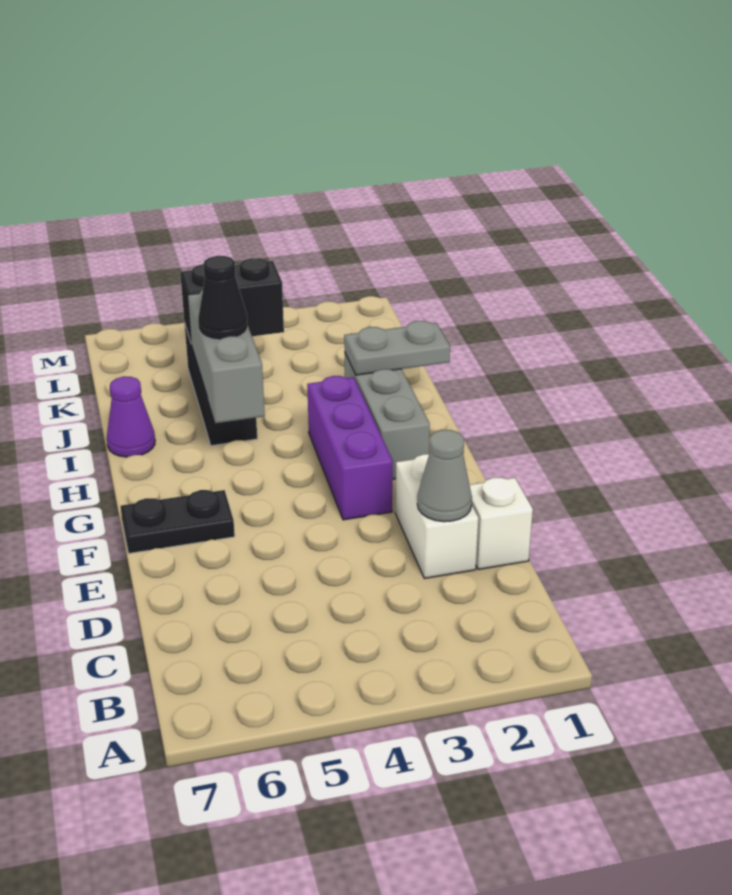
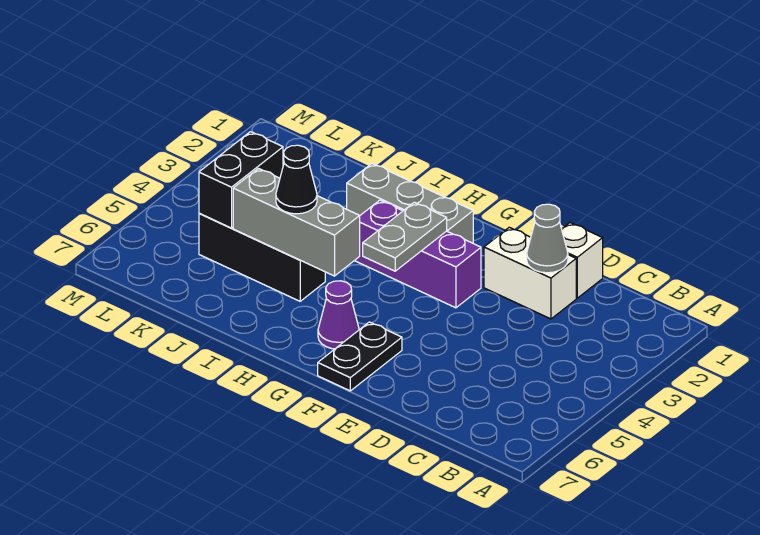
grey 1x2 plate [344,321,450,375] -> grey 1x2 plate moved to [363,202,447,271]
purple 1x1 cone [107,377,155,457] -> purple 1x1 cone moved to [318,281,359,349]

